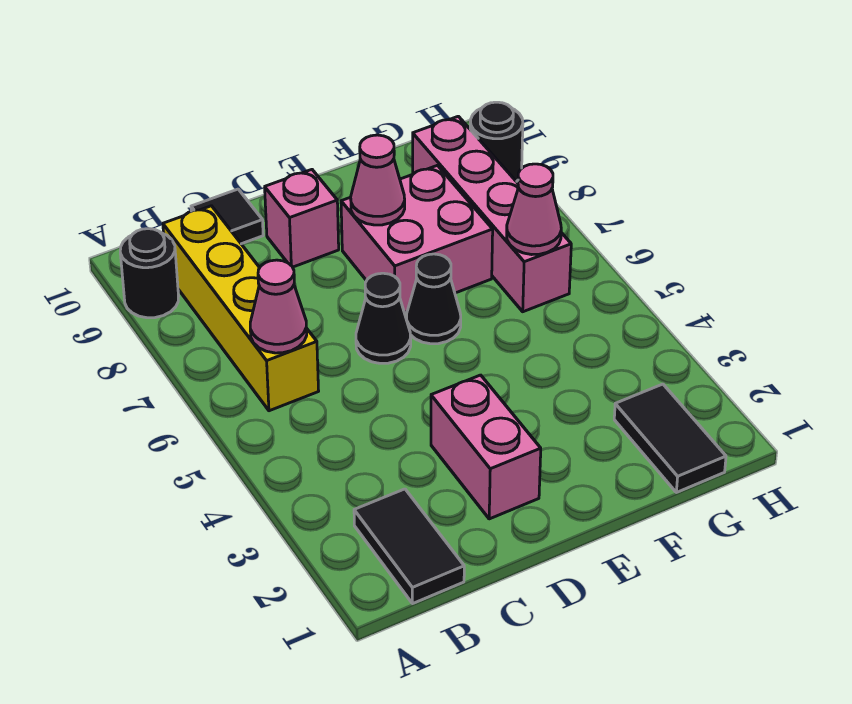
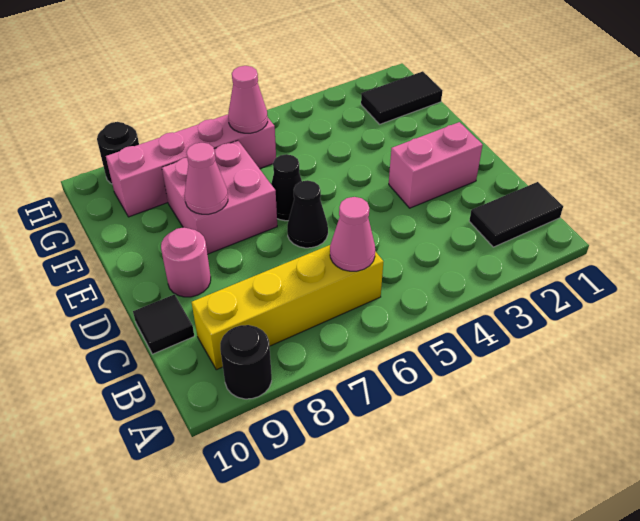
pink 1x1 brick [265,170,339,267] -> pink 1x1 round brick [161,228,211,297]

